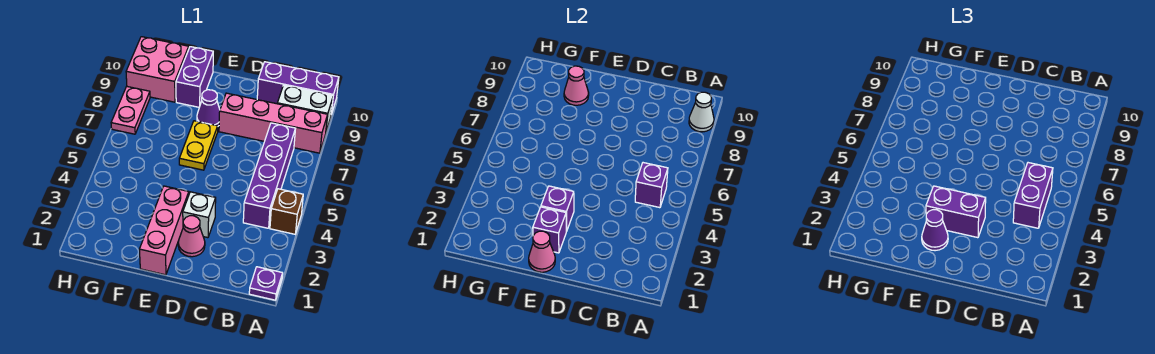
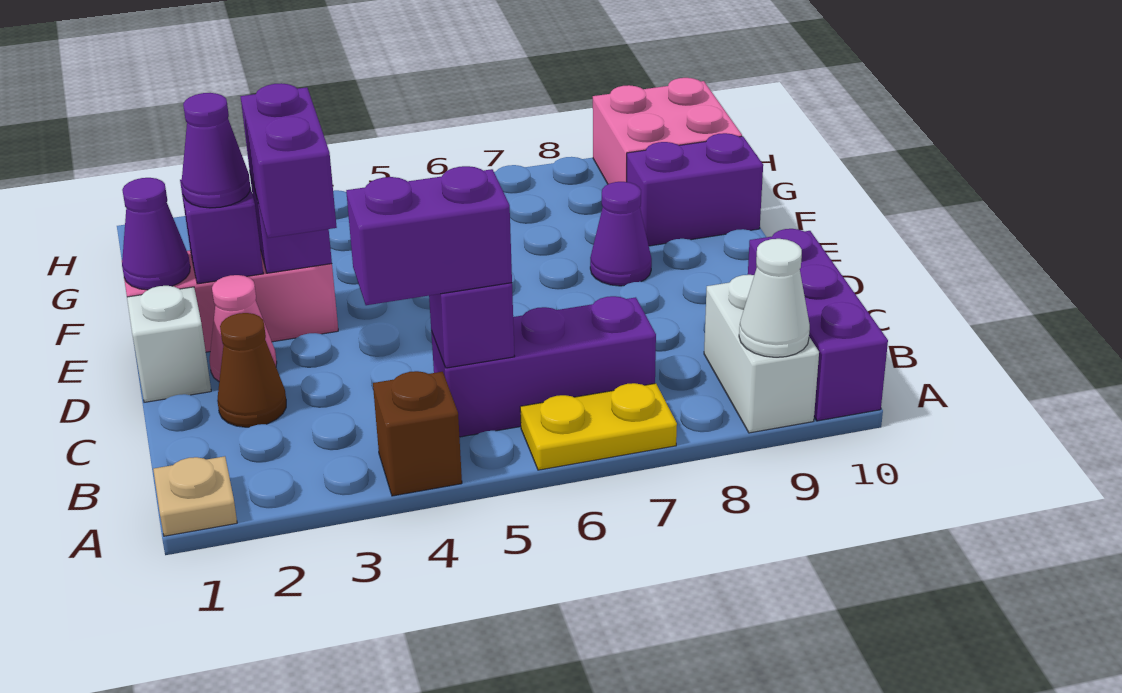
purple 1x1 plate [249,267,283,300] -> tan 1x1 plate [153,456,237,536]
pink 1x4 brick [219,93,328,153] -> none
purple 1x4 brick [243,123,296,228] -> purple 1x3 brick [431,296,656,437]
none -> brown 1x1 cone [217,313,286,427]
white 1x1 brick [183,192,216,238] -> white 1x1 brick moved to [127,286,211,402]
pink 1x1 cone [529,231,555,272] -> purple 1x1 cone [122,178,190,290]
yellow 1x2 plate [179,121,218,170] -> yellow 1x2 plate moved to [520,383,677,470]
pink 1x1 cone [564,66,589,105] -> none
pink 1x2 plate [111,87,150,134] -> none

